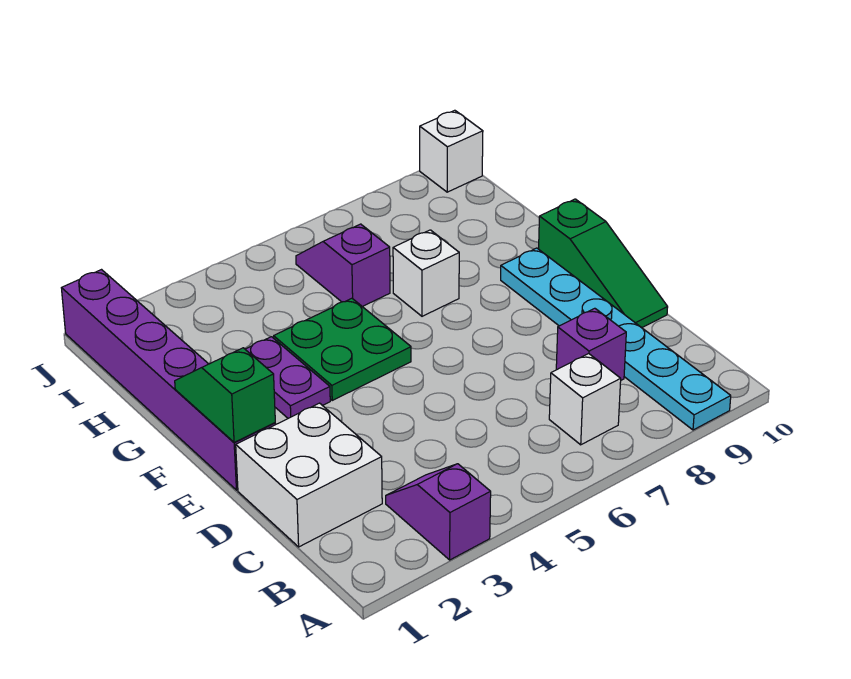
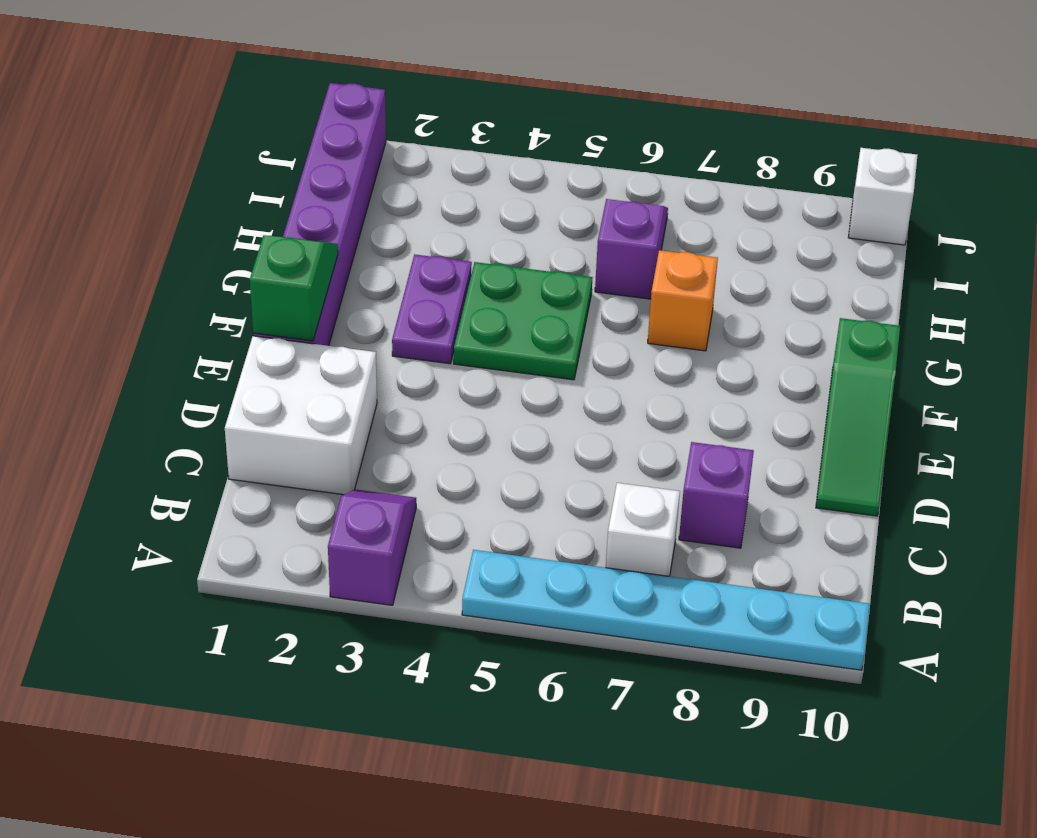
cyan 1x6 plate [501,248,731,430] -> cyan 1x6 plate turned to [462,550,870,670]
white 1x1 brick [393,230,459,316] -> orange 1x1 brick [648,250,718,351]

